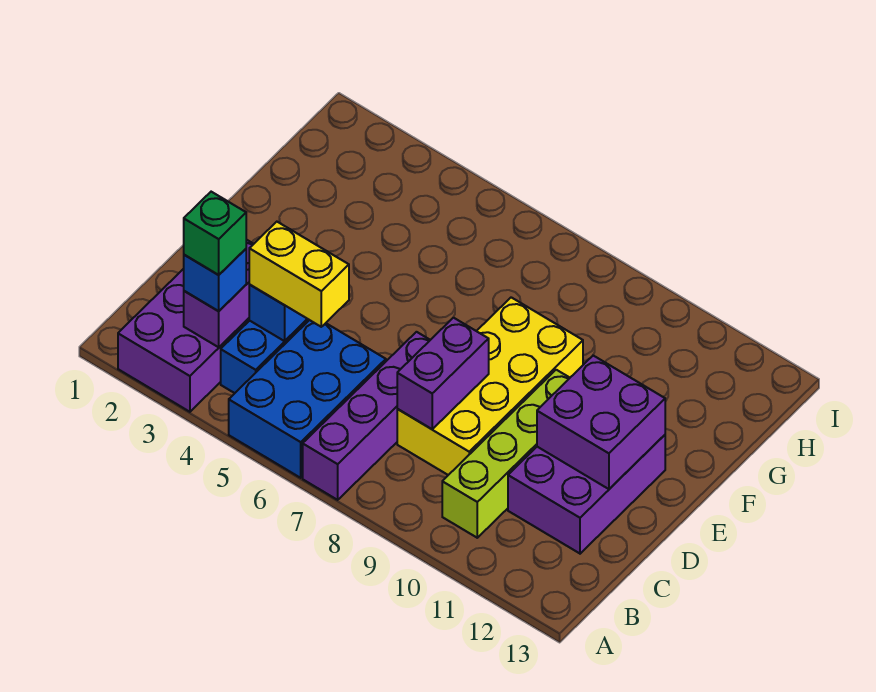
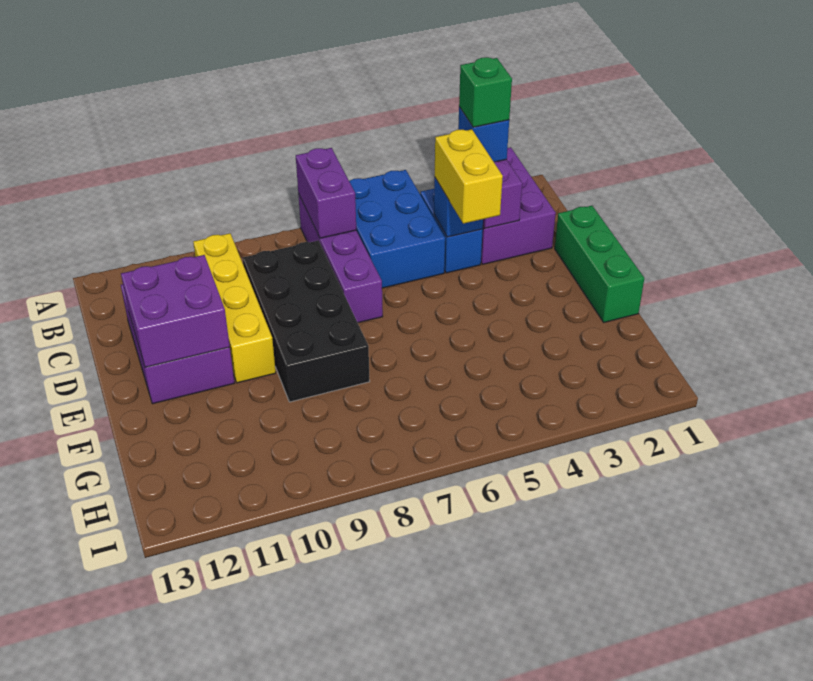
lime 1x4 brick [442,370,570,538] -> yellow 1x4 brick [193,233,276,383]
yellow 1x2 brick [249,222,349,327] -> yellow 1x2 brick turned to [435,129,503,224]
yellow 2x4 brick [397,297,583,475] -> black 2x4 brick [242,241,370,402]
purple 1x2 brick [397,318,489,429] -> purple 1x2 brick moved to [296,148,356,238]
none -> green 1x3 brick [555,206,644,322]

